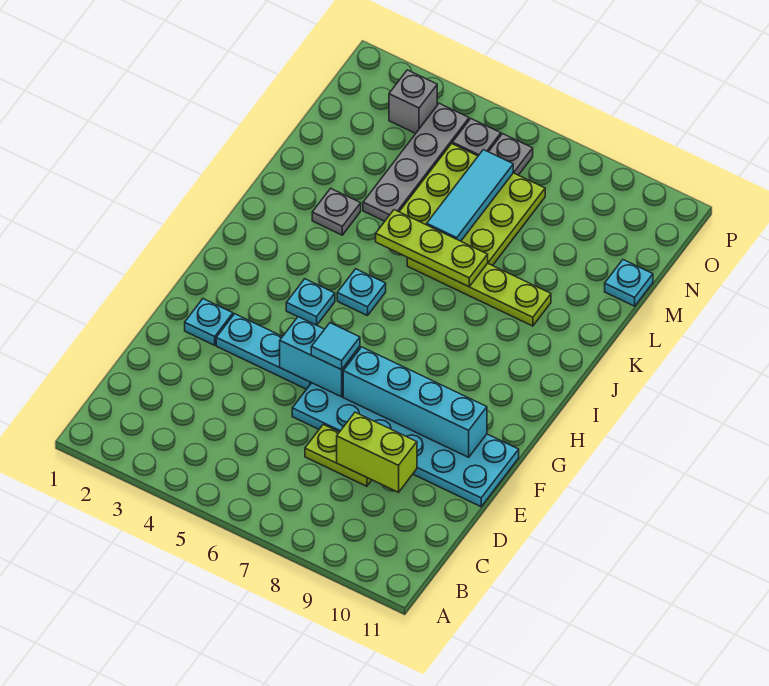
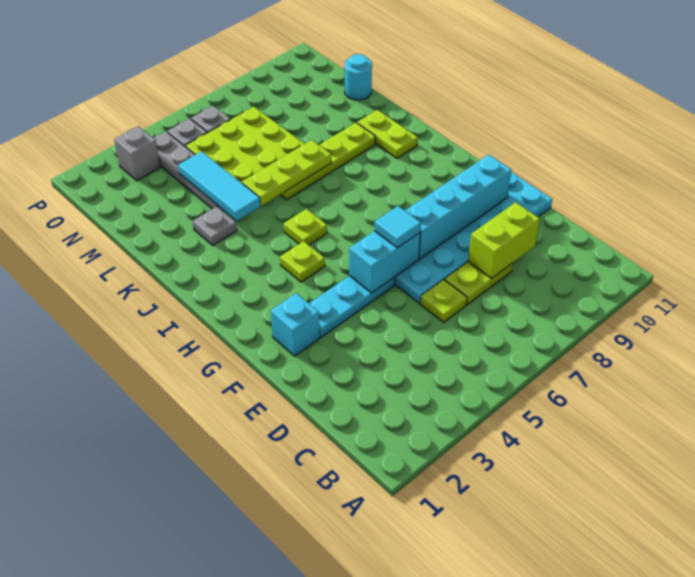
none -> lime 1x1 plate [420,279,467,322]
cyan 1x1 plate [185,299,233,345] -> cyan 1x1 brick [271,293,320,356]
cyan 1x1 plate [286,279,335,325] -> lime 1x1 plate [280,241,325,282]
cyan 1x1 plate [337,269,386,316] -> lime 1x1 plate [284,209,327,245]
none -> lime 1x2 plate [357,110,418,158]
cyan 1x3 tile [427,150,513,241] -> cyan 1x3 tile moved to [178,151,261,221]
cyan 1x1 plate [605,260,653,306] -> cyan 1x1 round brick [345,54,372,100]

